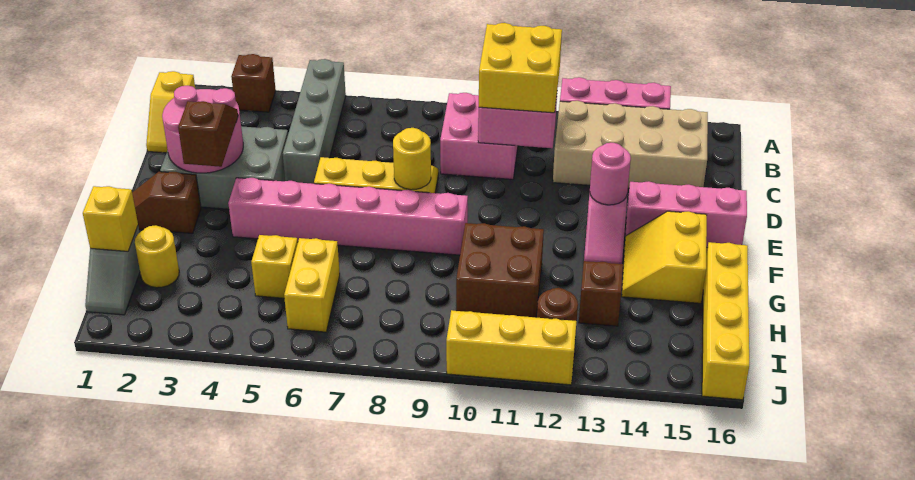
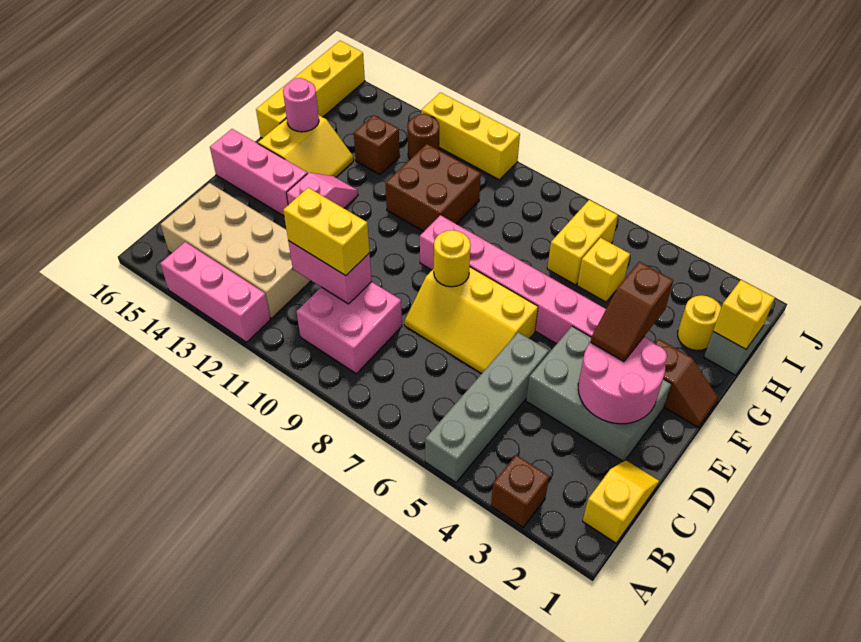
yellow 2x2 brick [479,23,562,113] -> yellow 1x2 brick [283,188,370,276]
pink 1x1 round brick [590,143,631,205] -> pink 1x1 round brick moved to [283,78,319,132]

